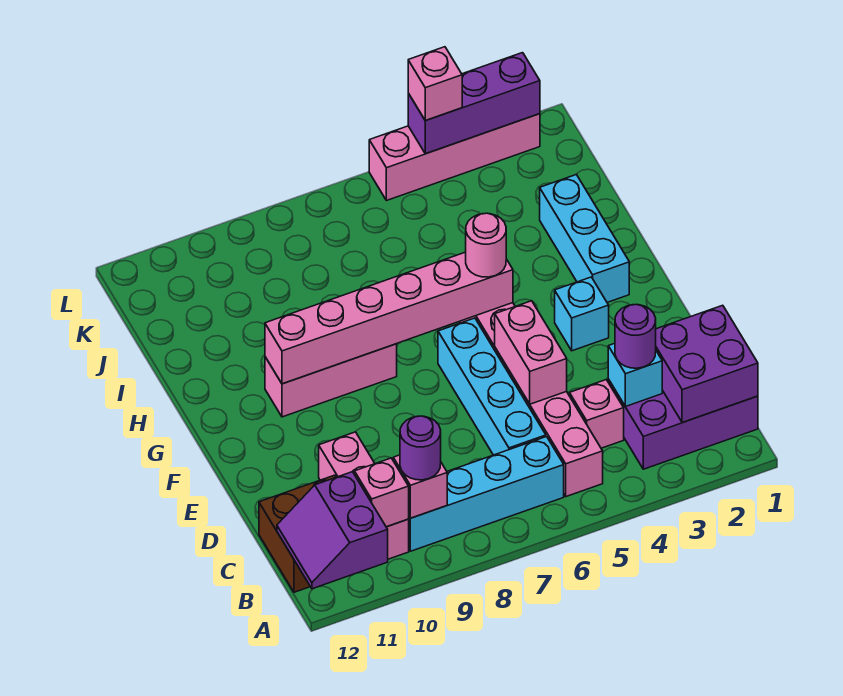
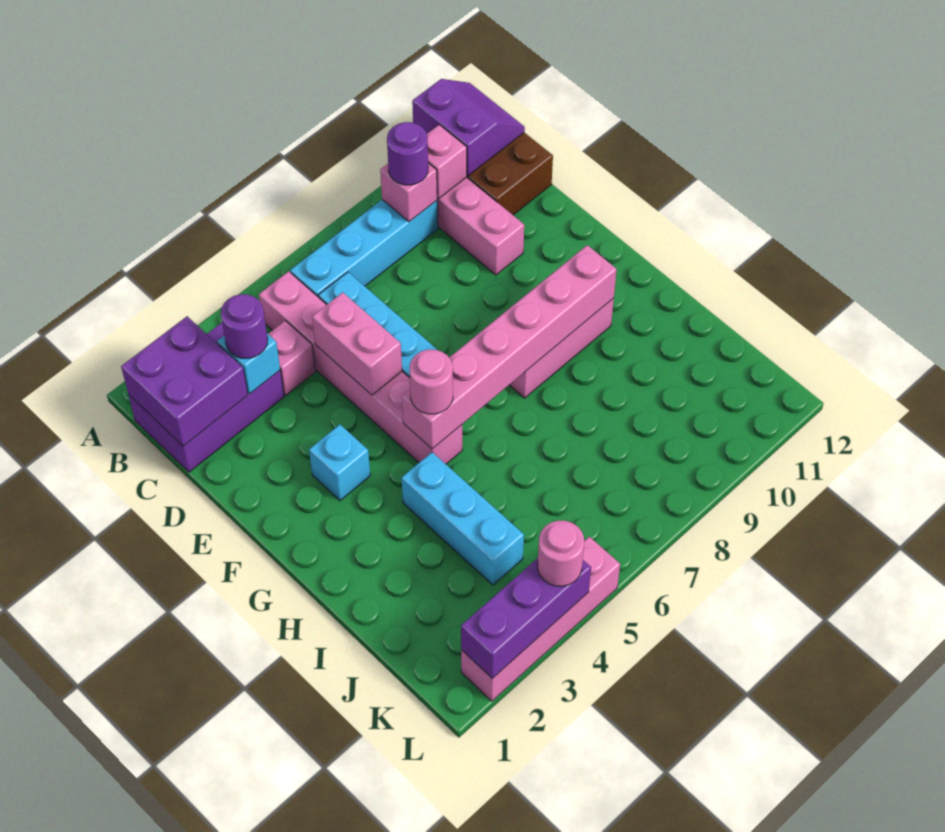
cyan 1x3 brick [540,174,629,302] -> cyan 1x3 brick moved to [402,452,524,585]
pink 1x1 brick [408,47,462,121] -> pink 1x1 round brick [538,521,584,586]

